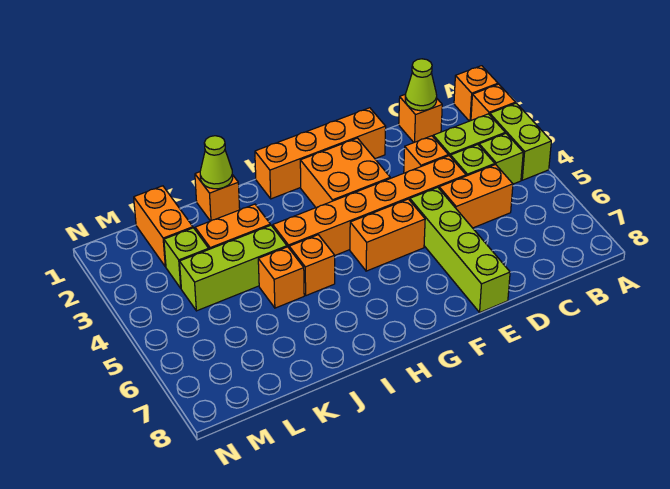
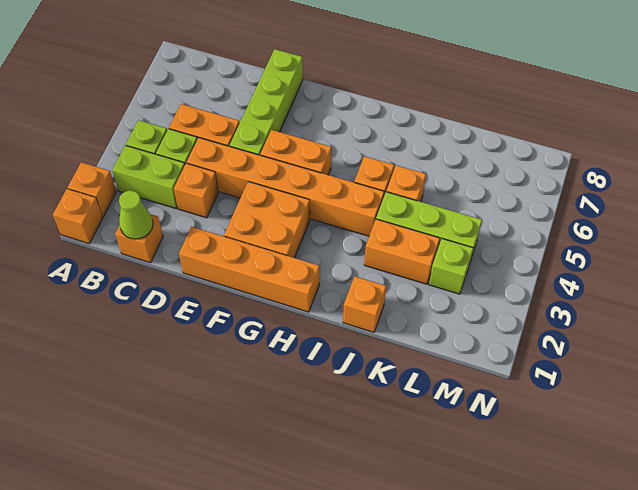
lime 1x2 brick [490,103,551,180] -> none
lime 1x1 cone [200,136,233,189] -> none
orange 1x2 brick [134,186,193,267] -> none

